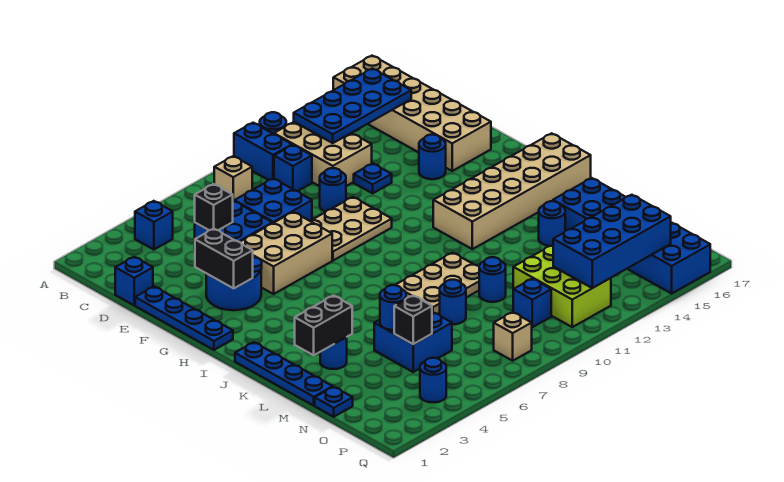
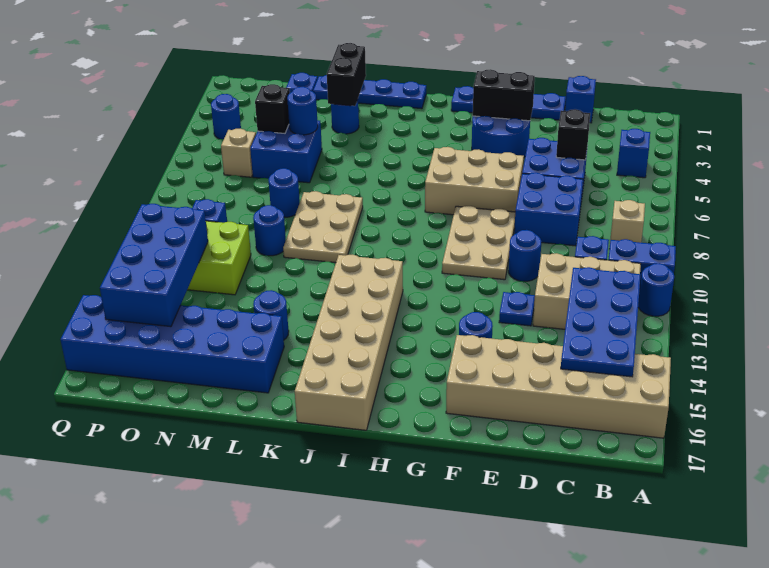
tan 2x3 brick [240,212,332,294] -> tan 2x3 brick turned to [425,147,524,215]
tan 1x1 brick [494,312,532,361] -> tan 1x1 brick moved to [221,129,256,177]

